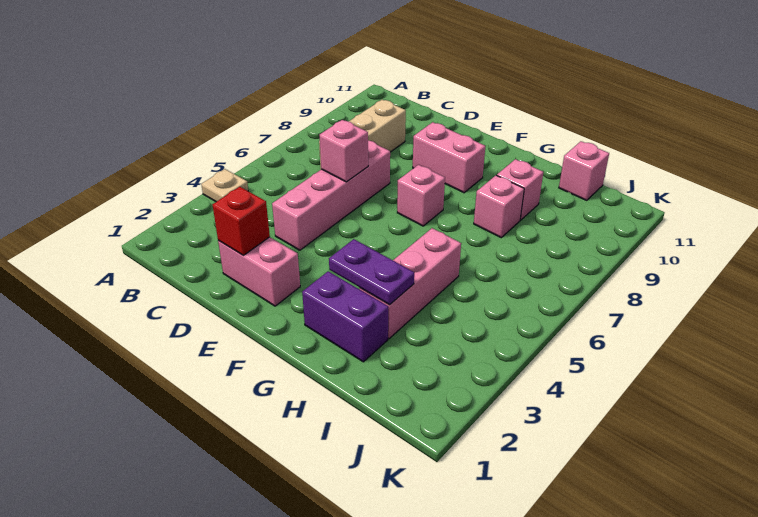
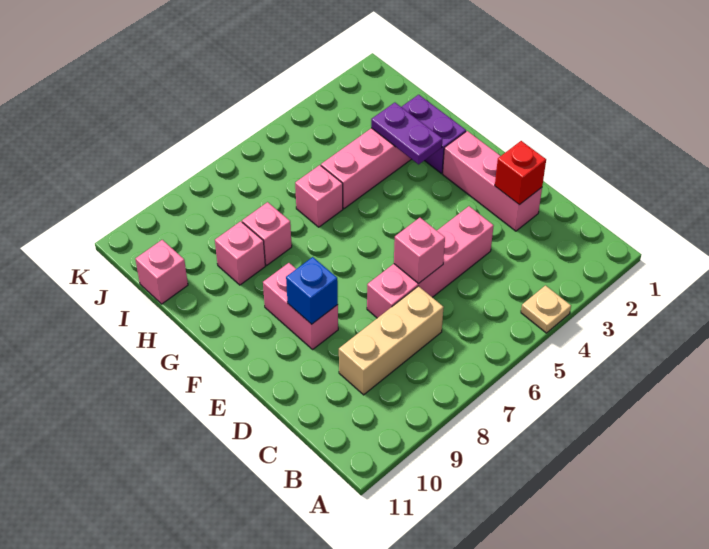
pink 1x2 brick [218,237,300,306] -> pink 1x3 brick [443,131,542,231]
none -> blue 1x1 brick [286,257,338,324]
pink 1x1 brick [397,165,445,226] -> pink 1x1 brick moved to [295,165,343,227]

